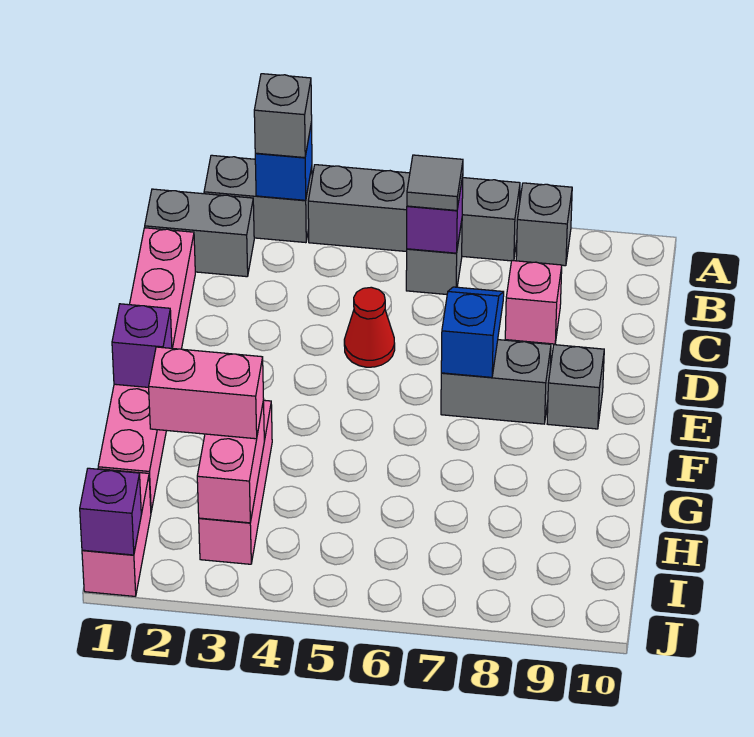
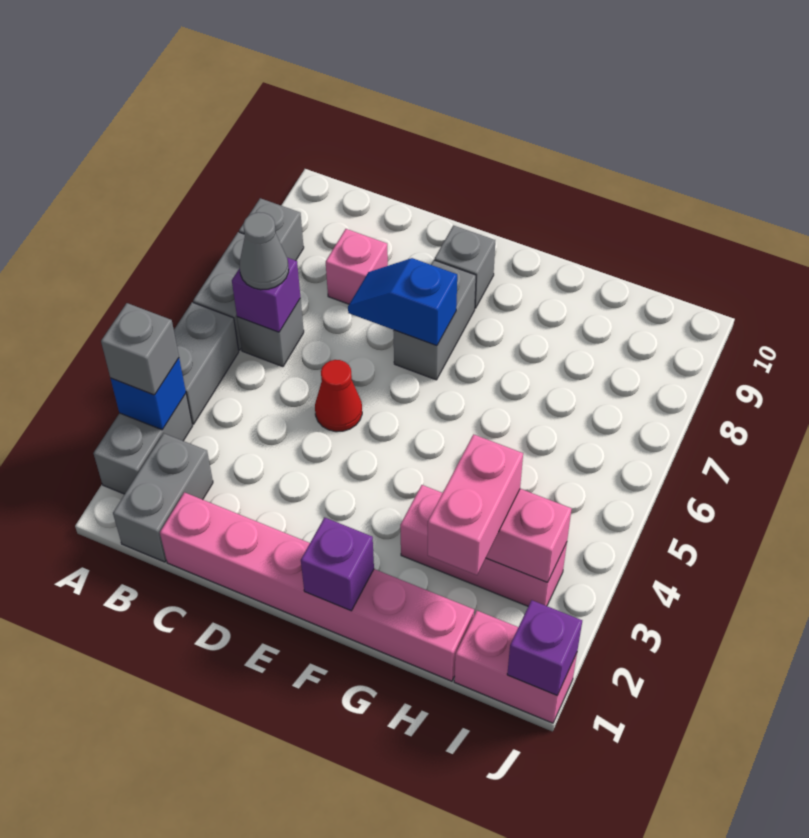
grey 1x1 tile [407,155,463,210] -> grey 1x1 cone [240,212,289,290]

